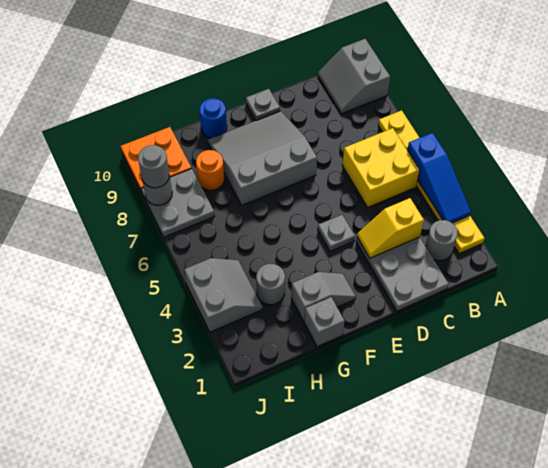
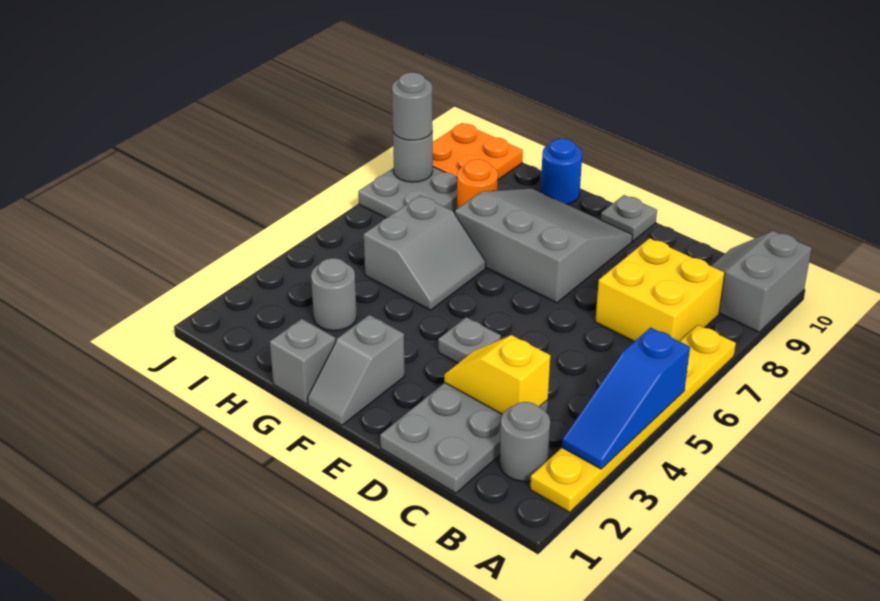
yellow 2x2 brick [342,128,419,207] -> yellow 2x2 brick moved to [595,238,725,341]
grey 1x2 slope [291,272,356,321] -> grey 1x2 slope turned to [308,315,405,425]
grey 2x2 slope [184,258,263,332] -> grey 2x2 slope moved to [364,195,486,310]

